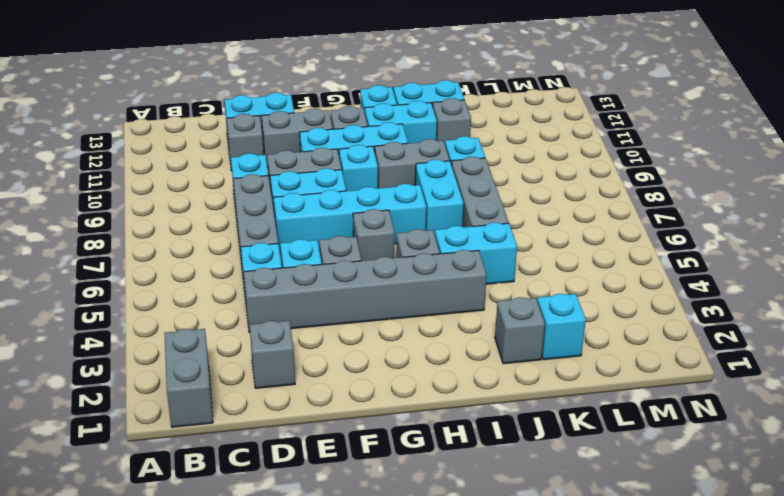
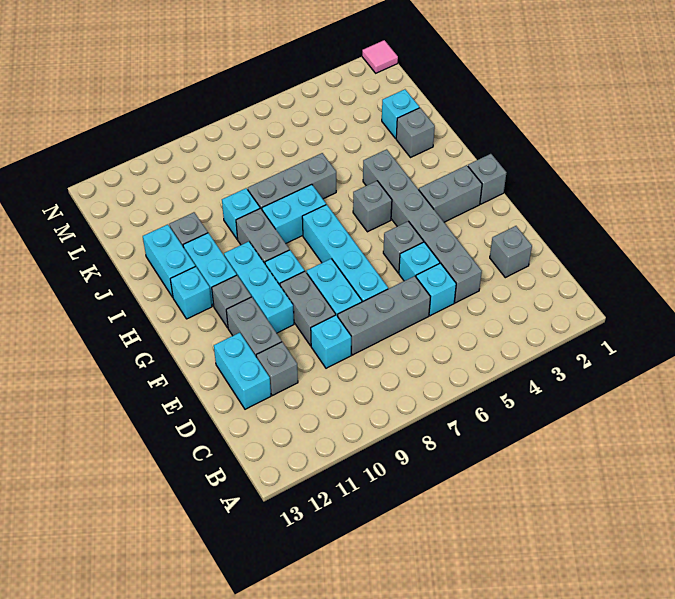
grey 1x2 brick [164,329,213,427] -> grey 1x2 brick moved to [419,165,482,222]
grey 1x1 brick [353,209,395,261] -> grey 1x1 brick moved to [468,154,506,204]
cyan 1x2 brick [435,222,517,284] -> none
none -> pink 1x1 tile [362,40,398,73]

